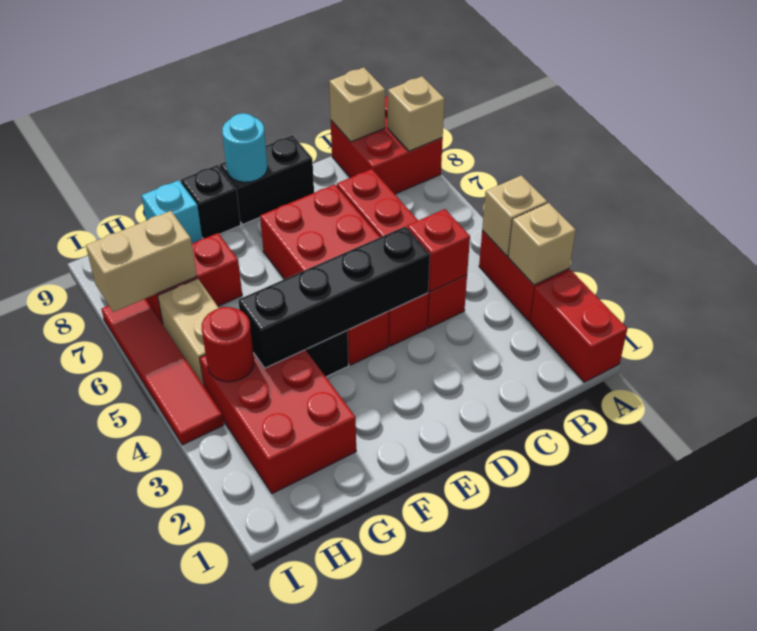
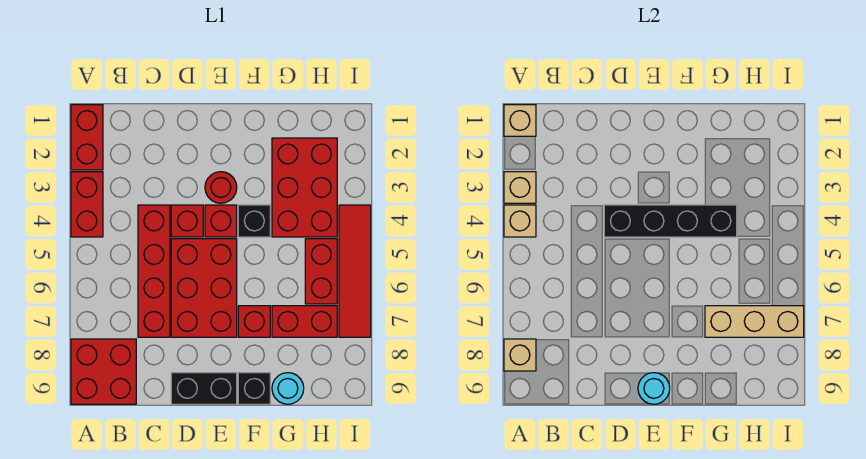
tan 1x1 brick [329,68,385,142] -> tan 1x1 brick moved to [504,105,536,136]
red 1x1 brick [407,209,470,292] -> red 1x1 brick moved to [238,306,270,337]
cyan 1x1 brick [141,180,202,244] -> cyan 1x1 round brick [272,373,304,404]
red 1x1 round brick [202,307,254,382] -> red 1x1 round brick moved to [205,172,237,203]
tan 1x2 brick [158,279,219,386] -> red 1x2 brick [305,239,337,304]
tan 1x2 brick [86,211,197,312] -> tan 1x3 brick [705,306,804,337]

